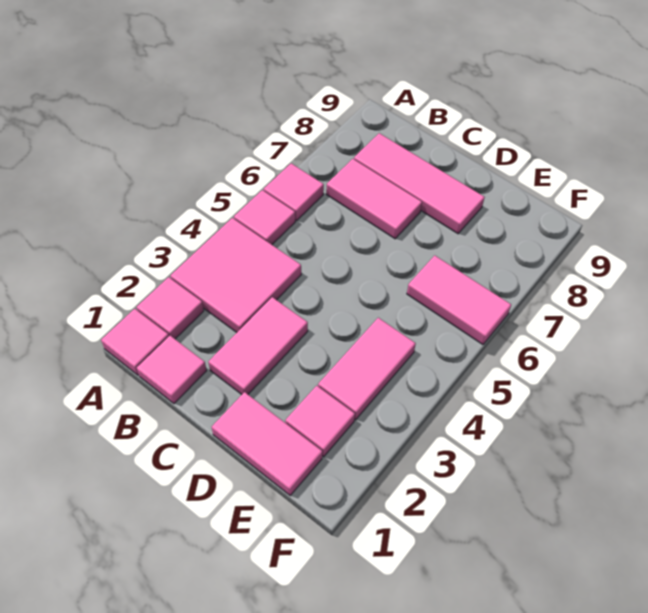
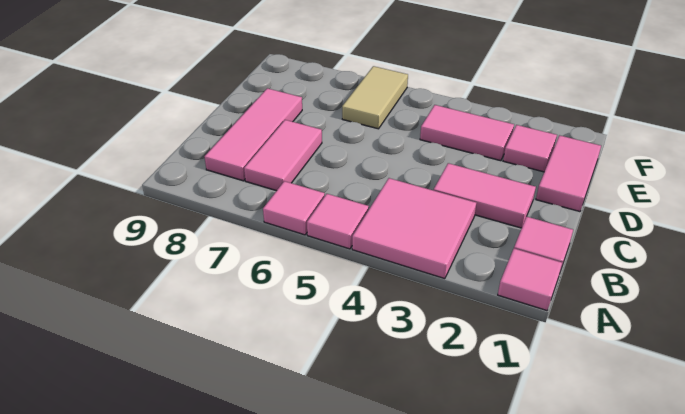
pink 1x1 tile [136,277,204,339] -> none
pink 1x2 tile [407,255,511,345] -> tan 1x2 tile [342,66,408,129]

